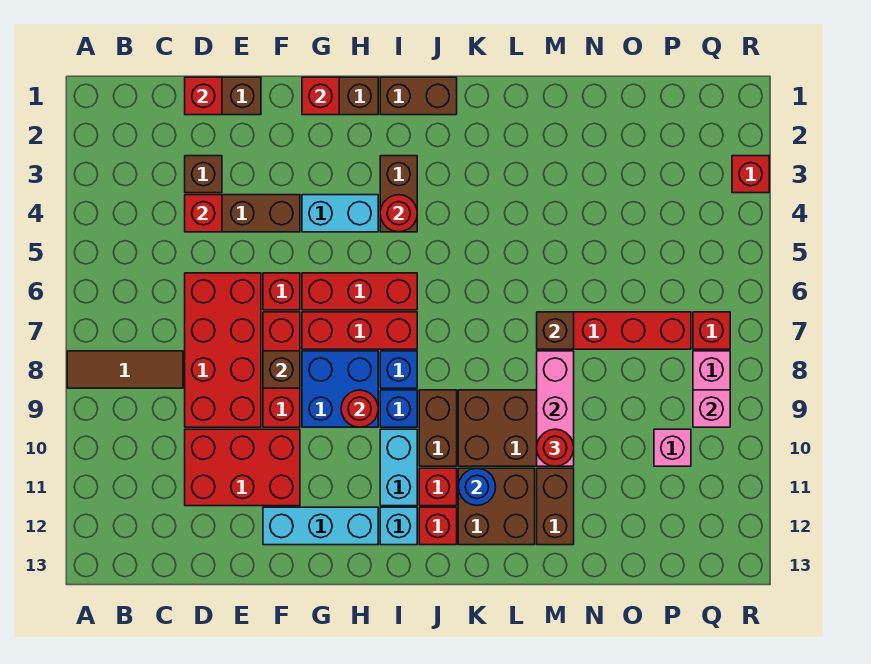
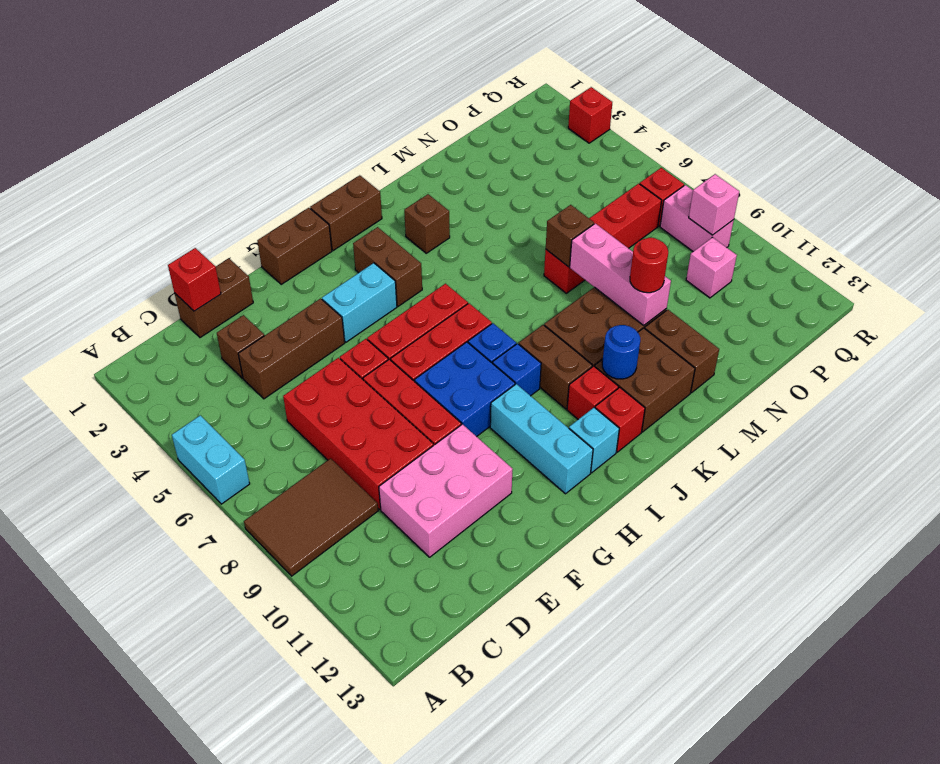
brown 1x3 tile [67,351,183,388] -> brown 2x3 tile [244,458,378,576]
red 1x1 brick [185,195,222,232] -> none
red 2x3 brick [185,429,300,506] -> pink 2x3 brick [379,424,513,557]
brown 1x1 brick [263,351,300,388] -> brown 1x1 brick moved to [404,194,450,253]
cyan 1x3 brick [263,507,378,545] -> cyan 1x3 brick turned to [490,384,593,494]
red 1x1 brick [302,77,339,115] -> none
red 1x1 round brick [341,390,378,427] -> none
red 1x1 round brick [380,195,417,232] -> none
cyan 1x2 brick [380,429,417,506] -> cyan 1x2 brick moved to [172,415,250,504]

